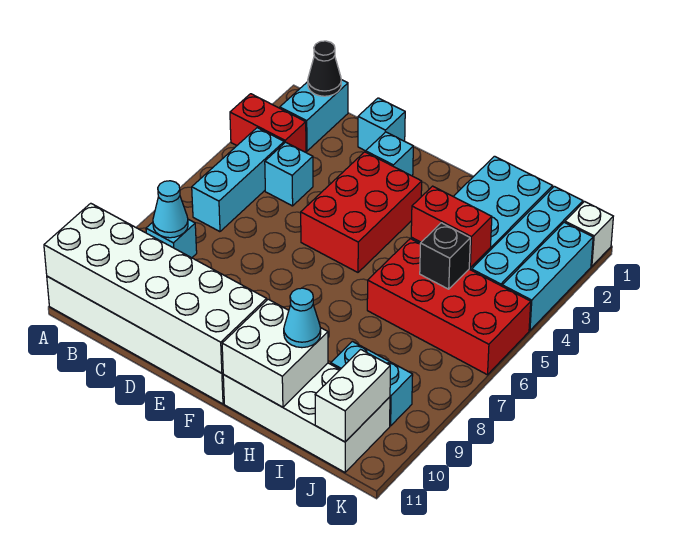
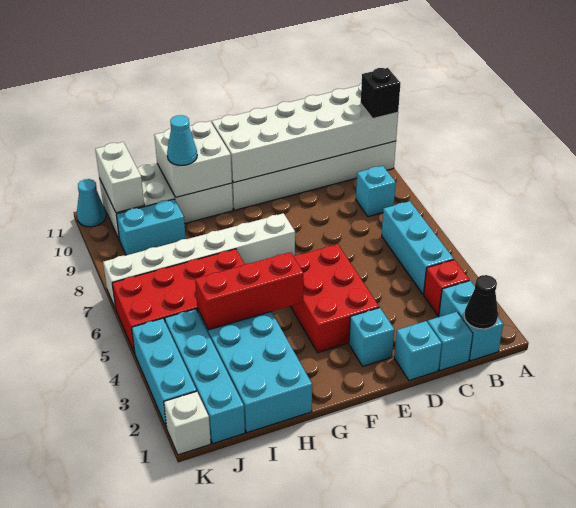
red 1x2 brick [230,94,306,152] -> red 1x1 brick [424,260,470,316]
cyan 1x1 cone [153,181,188,238] -> cyan 1x1 cone moved to [77,179,106,227]
cyan 1x1 brick [265,142,313,206] -> cyan 1x1 brick moved to [428,312,473,371]
none -> white 1x6 brick [103,213,295,309]
red 1x2 brick [411,186,492,268] -> red 1x3 brick [195,252,303,330]
black 1x1 brick [420,223,470,289] -> black 1x1 brick moved to [361,68,401,119]

